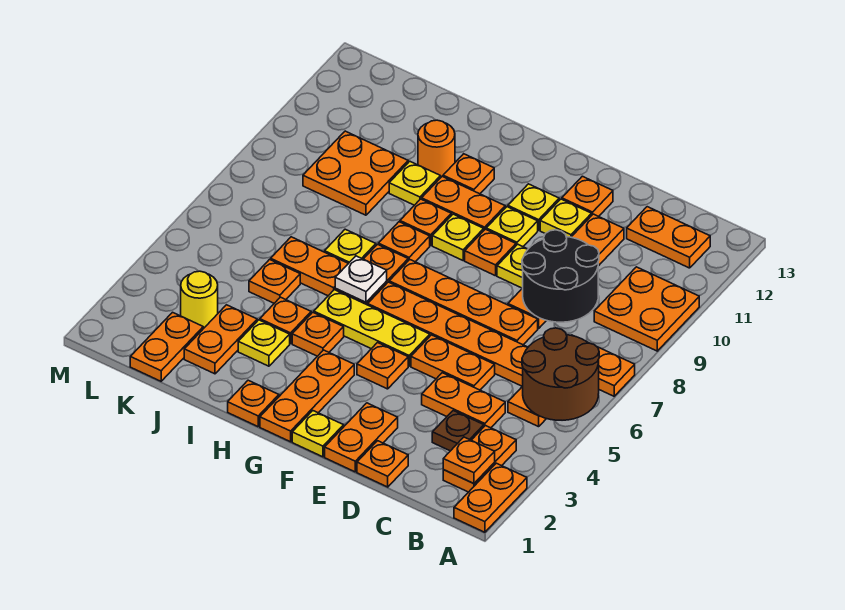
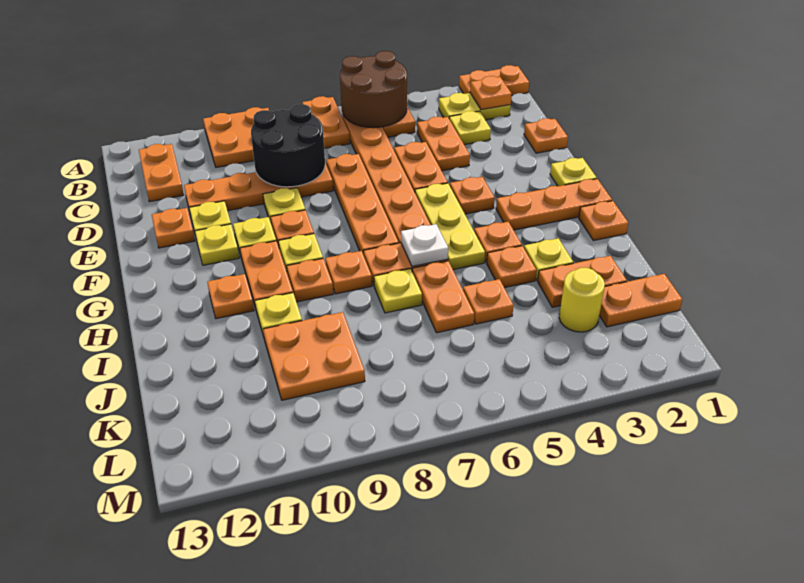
orange 1x2 plate [443,426,516,492] -> yellow 1x2 plate [439,93,511,120]
brown 1x1 plate [432,411,484,451] -> yellow 1x1 plate [449,111,491,145]
orange 1x2 plate [325,403,398,472] -> none
orange 1x1 round brick [418,120,455,177] -> none

